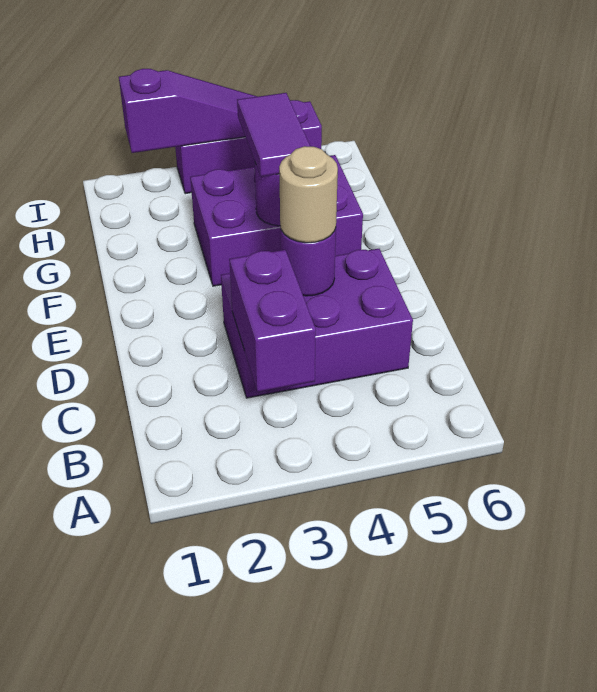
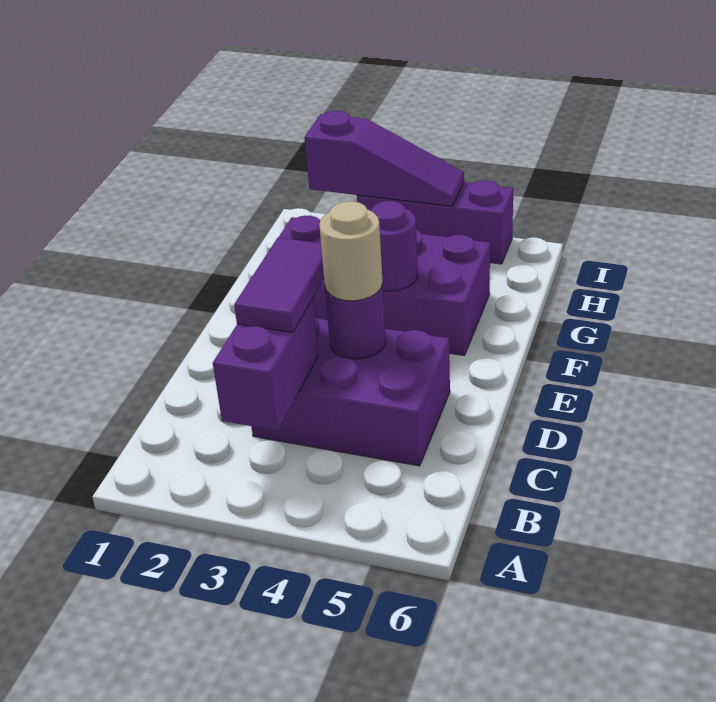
purple 2x3 brick [190,155,363,286] -> purple 2x4 brick [278,216,490,356]
purple 1x2 tile [237,93,311,177] -> purple 1x2 tile moved to [234,238,324,332]

